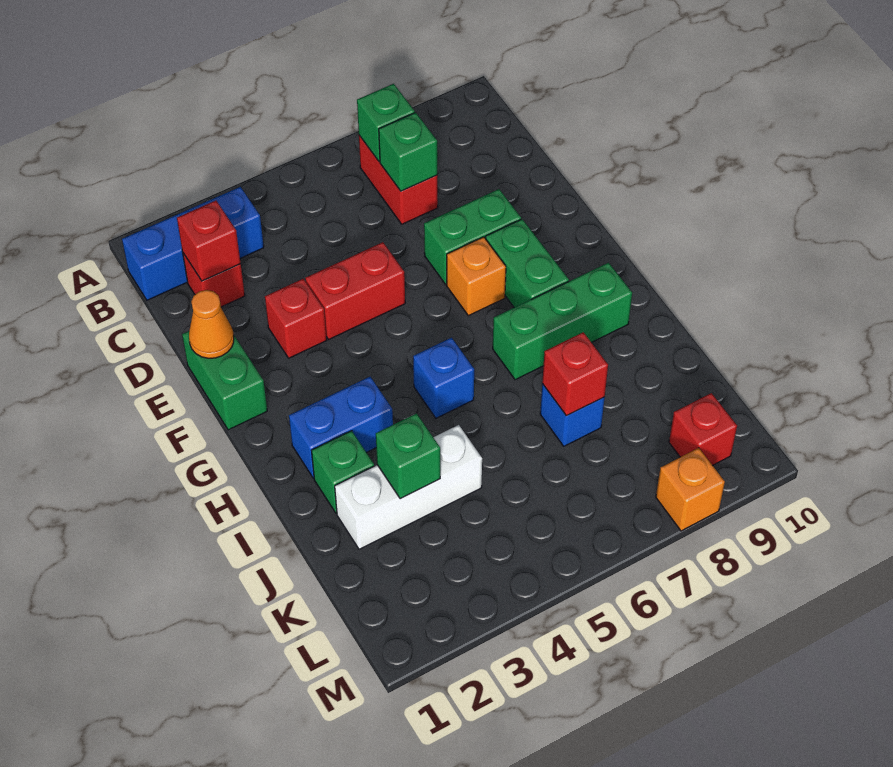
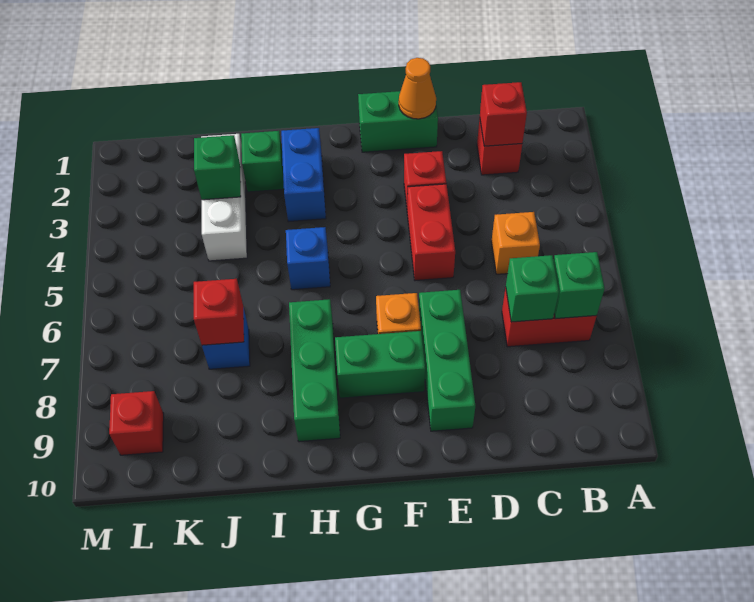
blue 1x3 brick [122,187,264,300] -> none
green 1x2 brick [424,189,521,284] -> green 1x3 brick [419,290,475,431]
orange 1x1 brick [656,448,725,531] -> orange 1x1 brick moved to [491,212,540,274]

